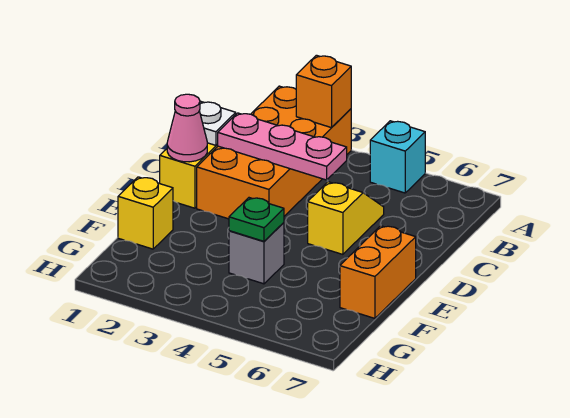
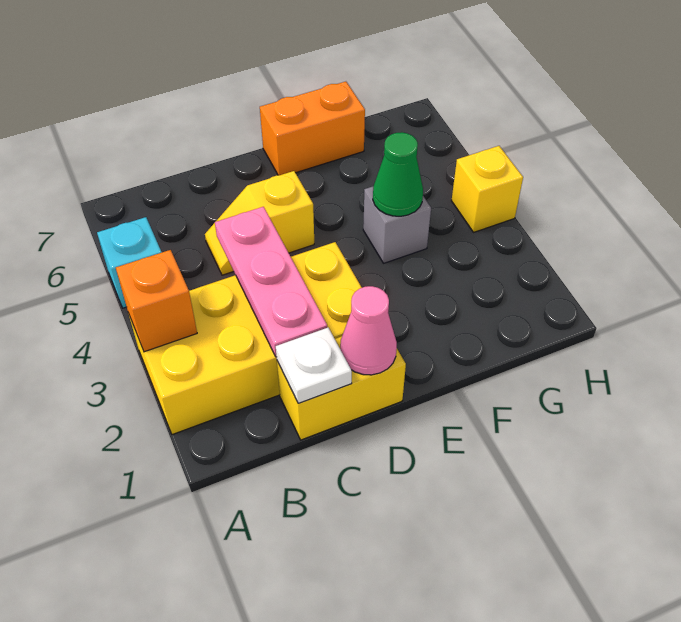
orange 2x4 brick [197,86,351,219] -> yellow 2x4 brick [129,242,362,435]
yellow 1x1 brick [118,177,173,249] -> yellow 1x1 brick moved to [452,146,523,232]
green 1x1 plate [229,198,284,241] -> green 1x1 cone [373,132,423,216]

